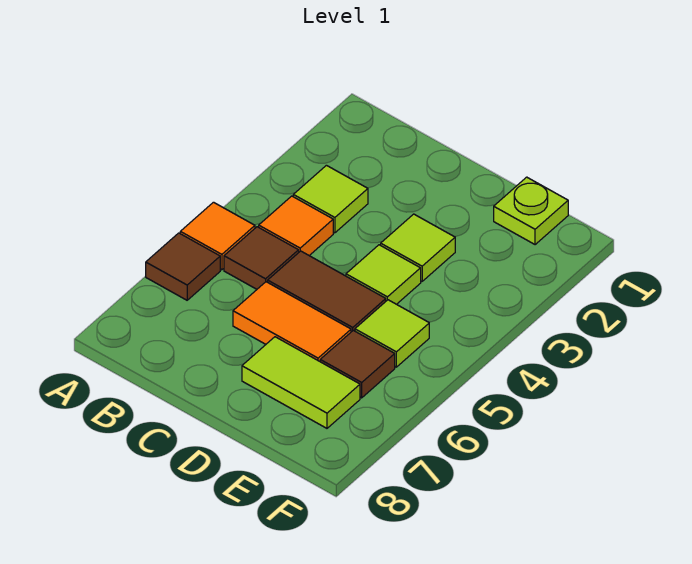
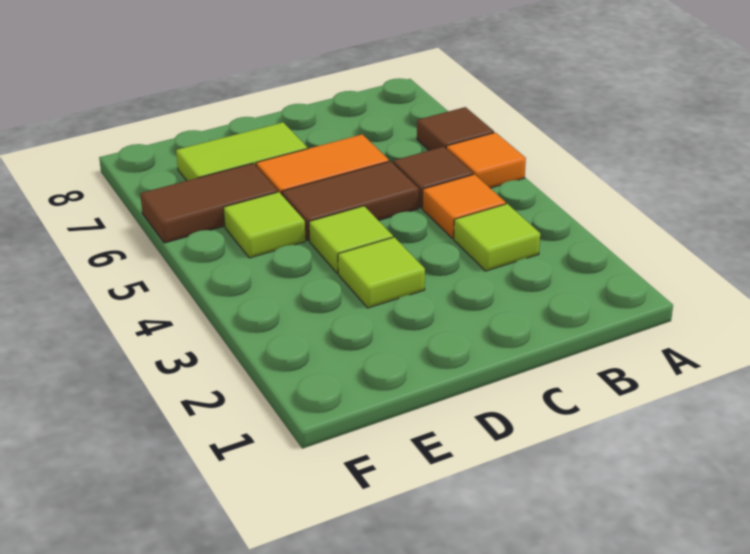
lime 1x1 plate [494,177,568,245] -> none
brown 1x1 tile [320,330,395,398] -> brown 1x2 tile [140,163,278,243]

